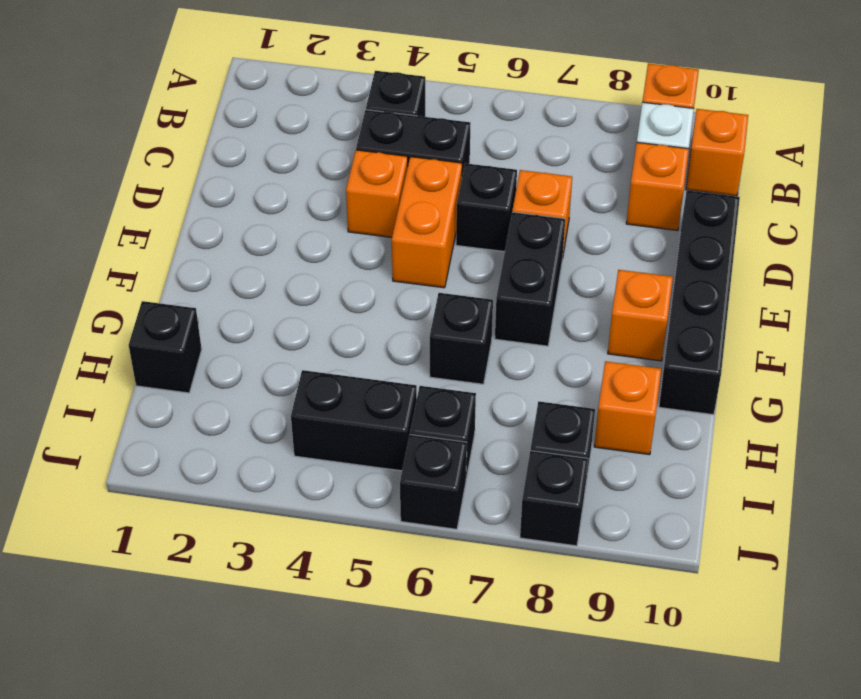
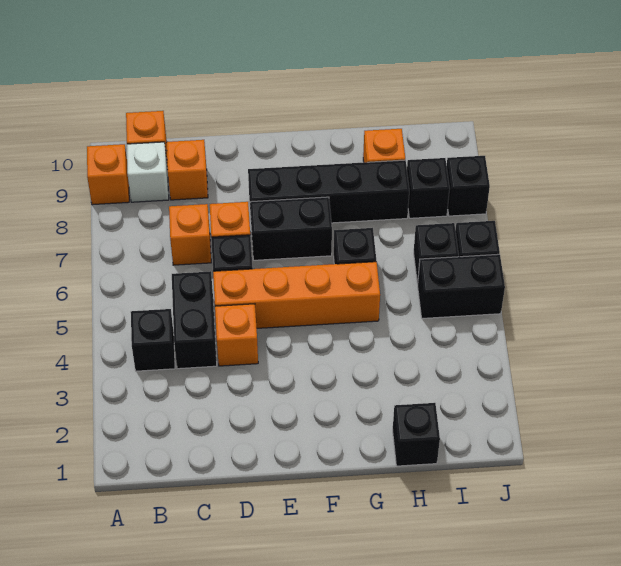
orange 1x2 brick [392,157,462,288] -> orange 1x4 brick [213,262,380,328]
black 1x4 brick [659,190,740,415] -> black 1x4 brick moved to [248,160,409,223]
orange 1x1 brick [608,270,673,361] -> orange 1x1 brick moved to [169,204,211,265]
black 1x2 brick [291,370,417,471] -> black 1x2 brick turned to [418,254,505,318]

